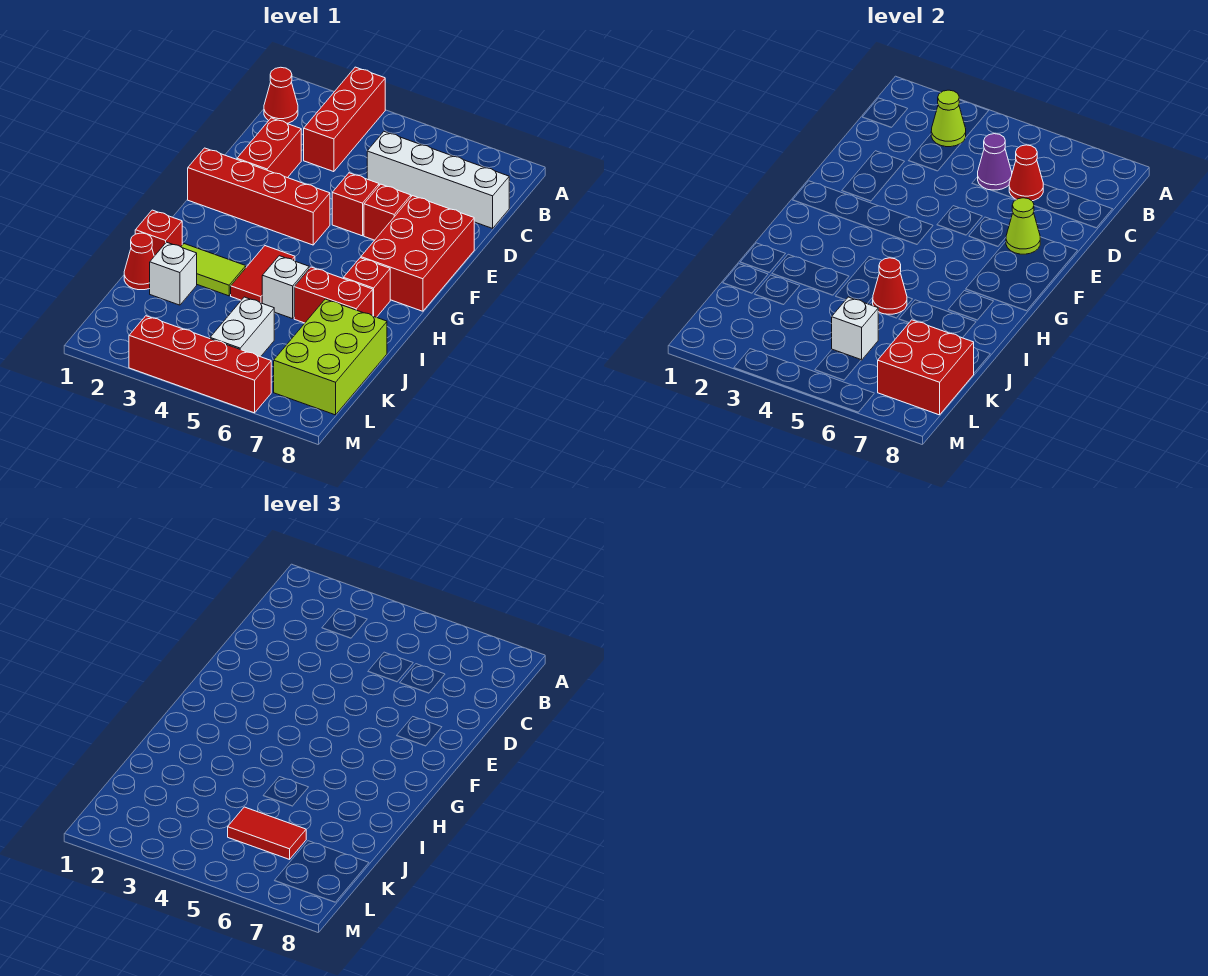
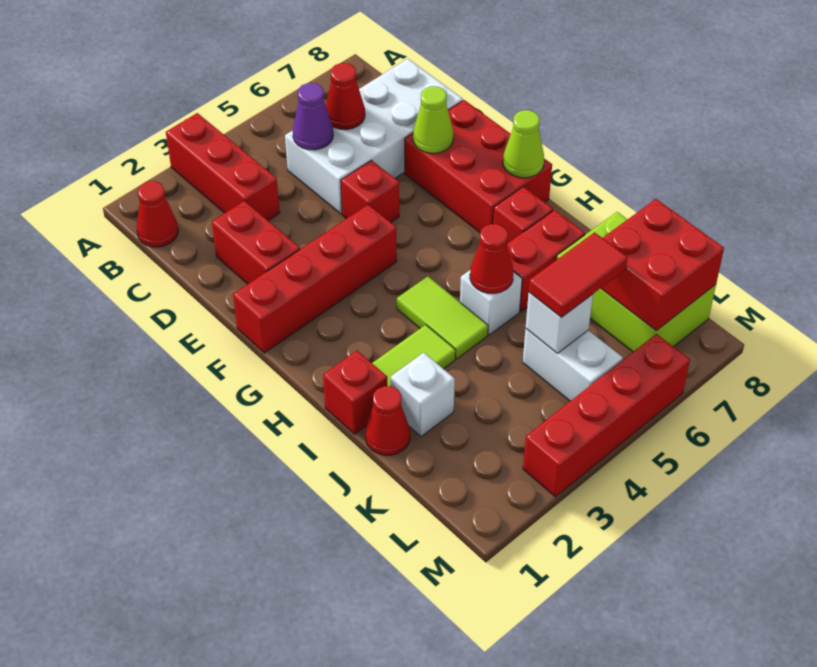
lime 1x1 cone [931,90,966,147] -> lime 1x1 cone moved to [503,110,544,178]
white 1x4 brick [367,132,509,228] -> white 2x4 brick [285,59,463,214]
red 1x1 brick [364,184,411,240] -> none
red 1x2 tile [231,246,295,303] -> lime 1x2 tile [397,276,488,359]

